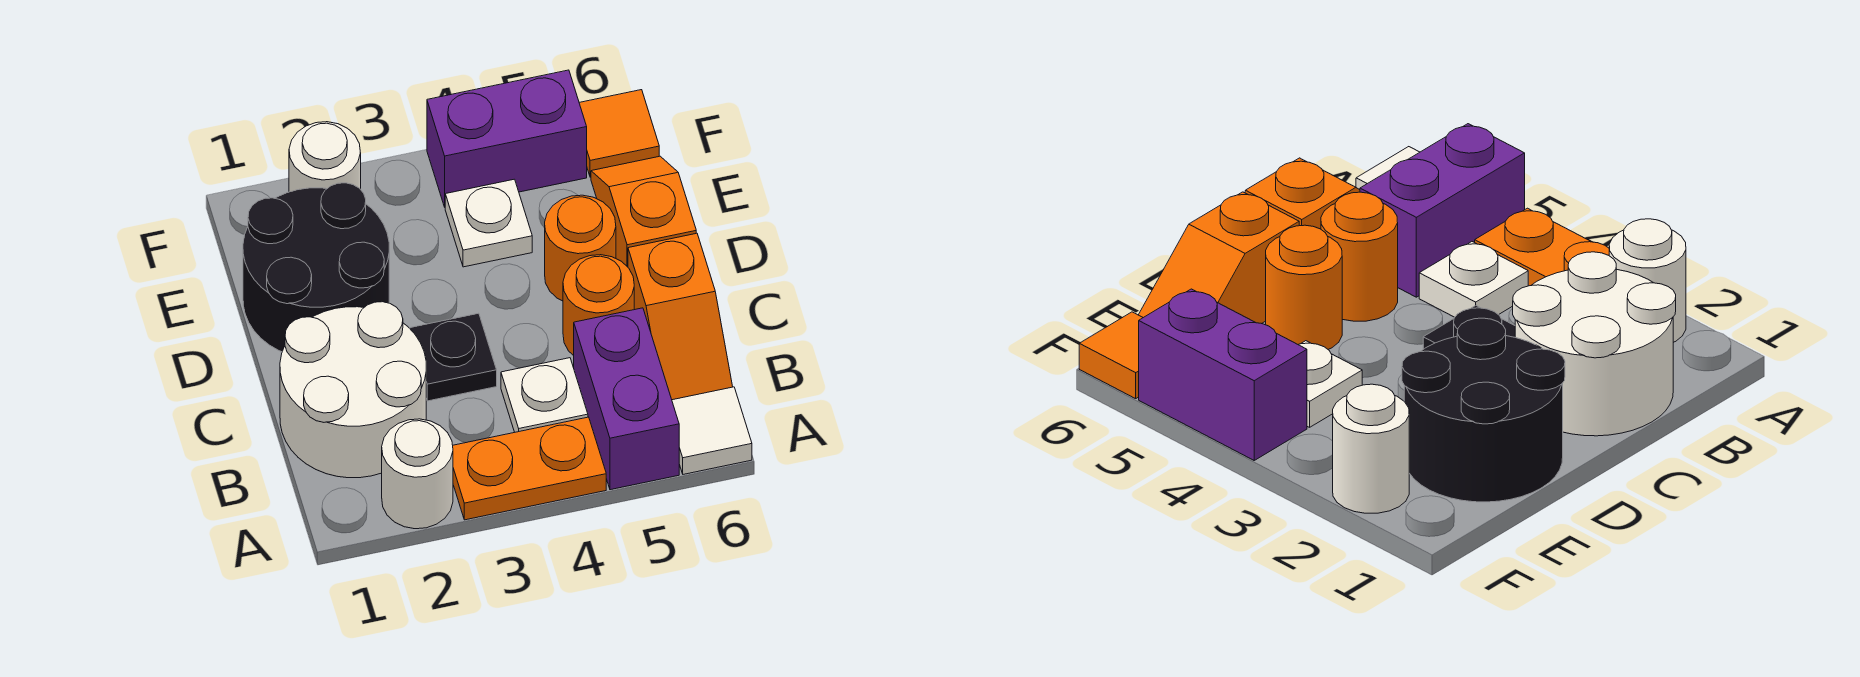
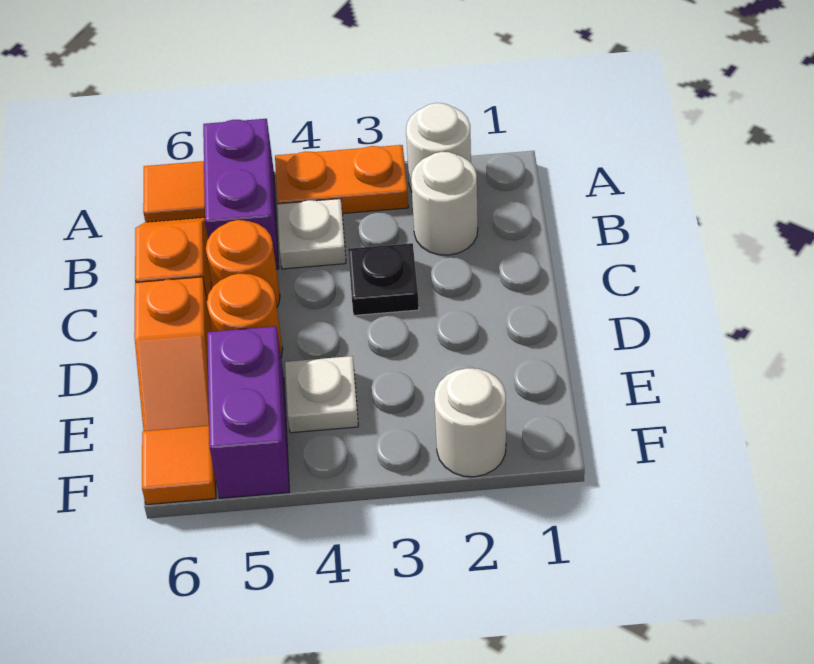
white 1x1 tile [672,387,752,474] -> orange 1x1 tile [143,161,205,222]
white 2x2 round brick [280,302,426,478] -> white 1x1 round brick [411,152,478,255]
black 2x2 round brick [243,183,389,352] -> none
purple 1x2 brick [427,70,587,207] -> purple 1x2 brick turned to [207,326,289,498]

